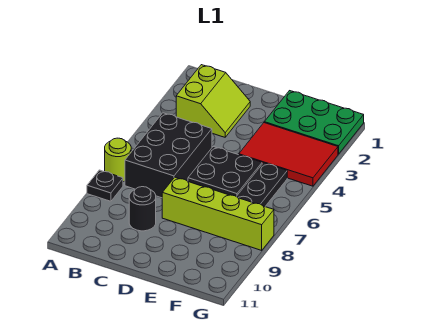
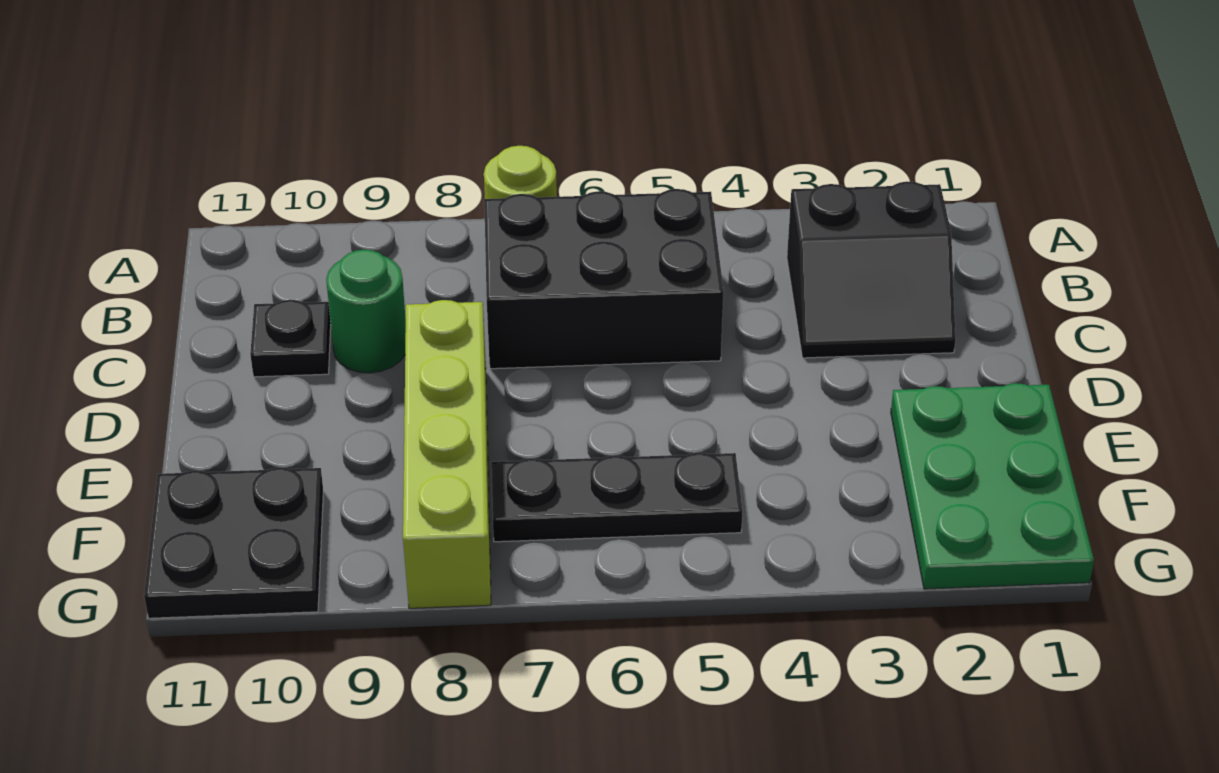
black 1x1 plate [87,170,123,201] -> black 1x1 plate moved to [250,300,331,377]
lime 2x2 slope [176,65,250,137] -> black 2x2 slope [787,181,956,358]
black 1x1 round brick [129,187,156,231] -> green 1x1 round brick [326,250,406,373]
black 2x2 plate [188,147,262,196] -> black 2x2 plate moved to [144,468,323,618]
red 2x3 tile [239,123,338,186] -> none

